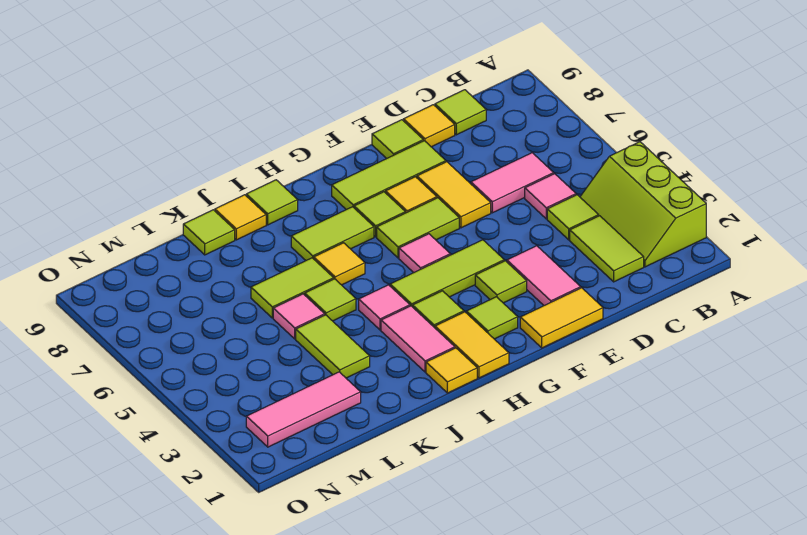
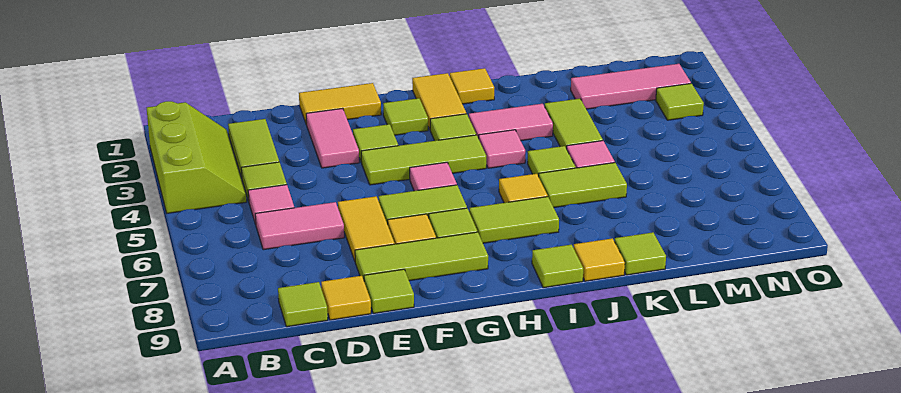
pink 1x2 tile [381,306,455,372] -> pink 1x2 tile turned to [469,104,553,141]
none -> lime 1x1 tile [656,83,704,120]

